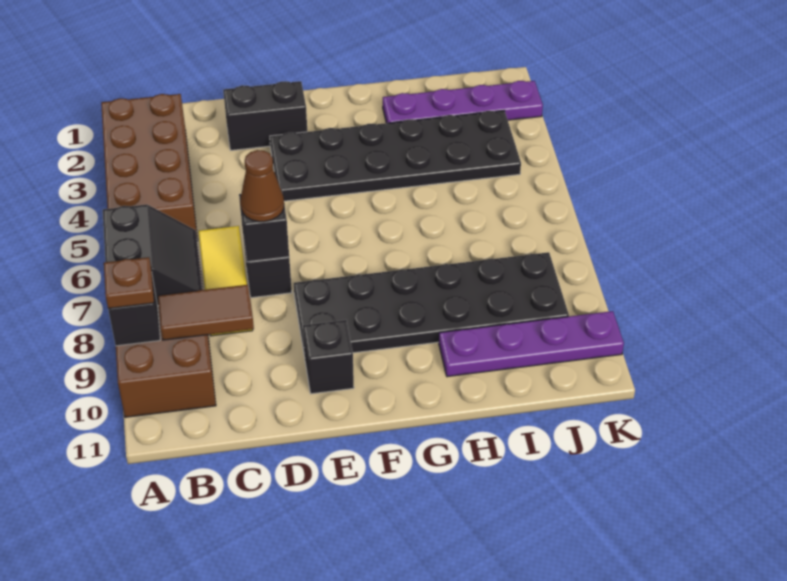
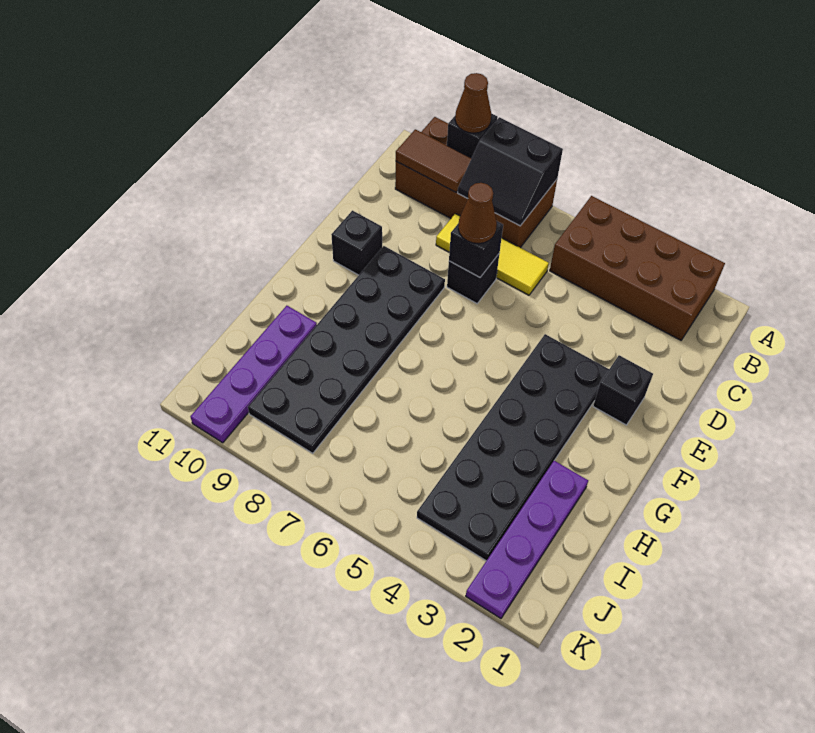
brown 1x1 plate [104,257,154,308] -> brown 1x1 cone [455,73,491,133]
brown 1x2 tile [158,285,254,340] -> brown 1x2 tile turned to [396,129,472,192]
black 1x2 brick [223,81,307,150] -> black 1x1 brick [593,355,653,425]

